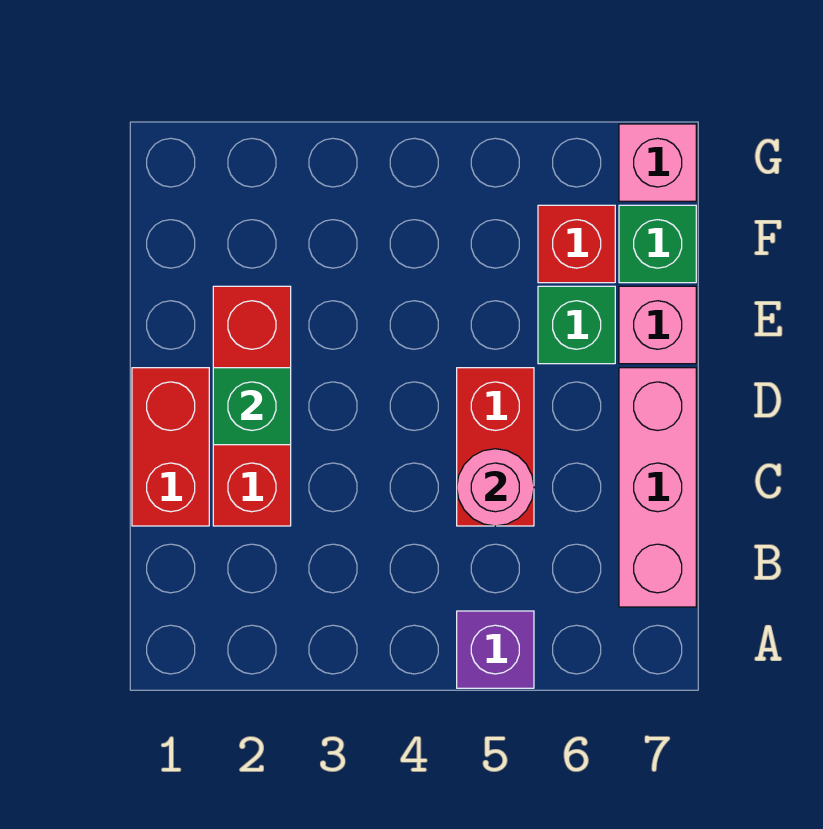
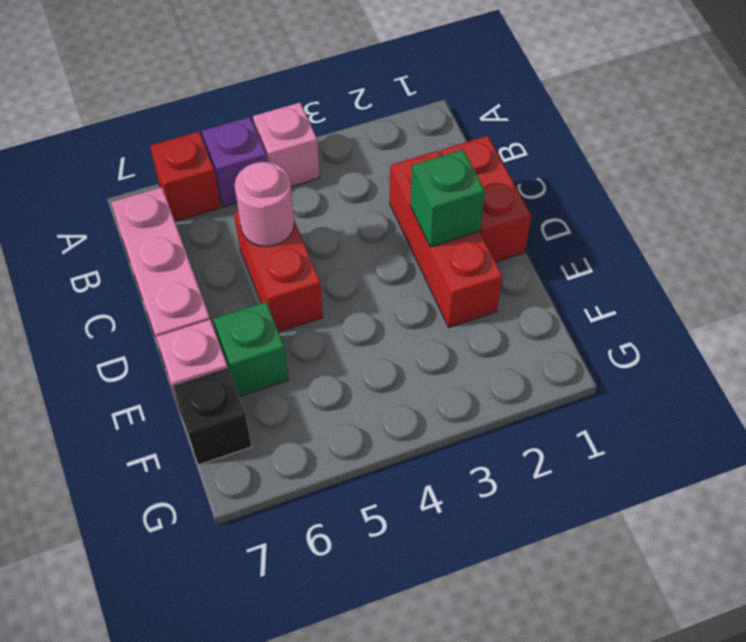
red 1x1 brick [538,205,615,283] -> red 1x1 brick moved to [150,132,221,221]
green 1x1 brick [619,205,696,283] -> black 1x1 brick [173,368,252,465]
pink 1x1 brick [619,124,696,201] -> pink 1x1 brick moved to [253,102,320,187]

